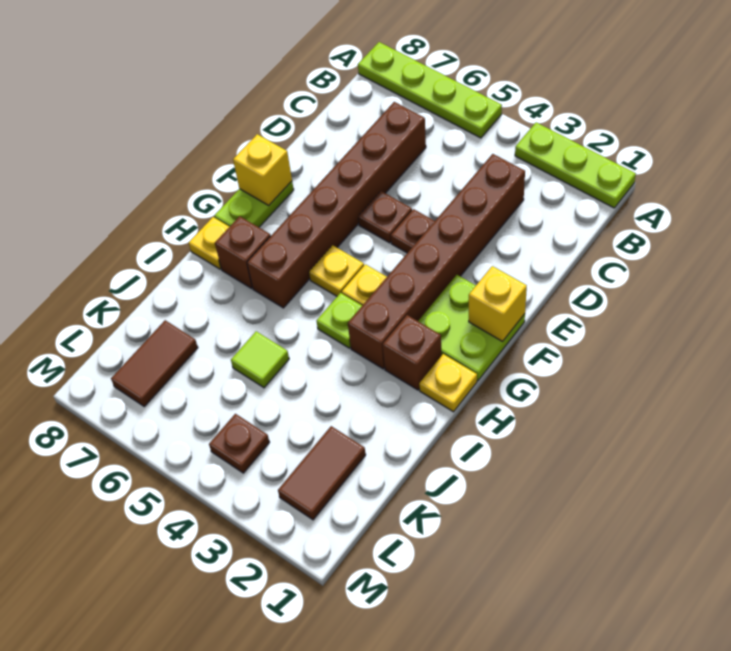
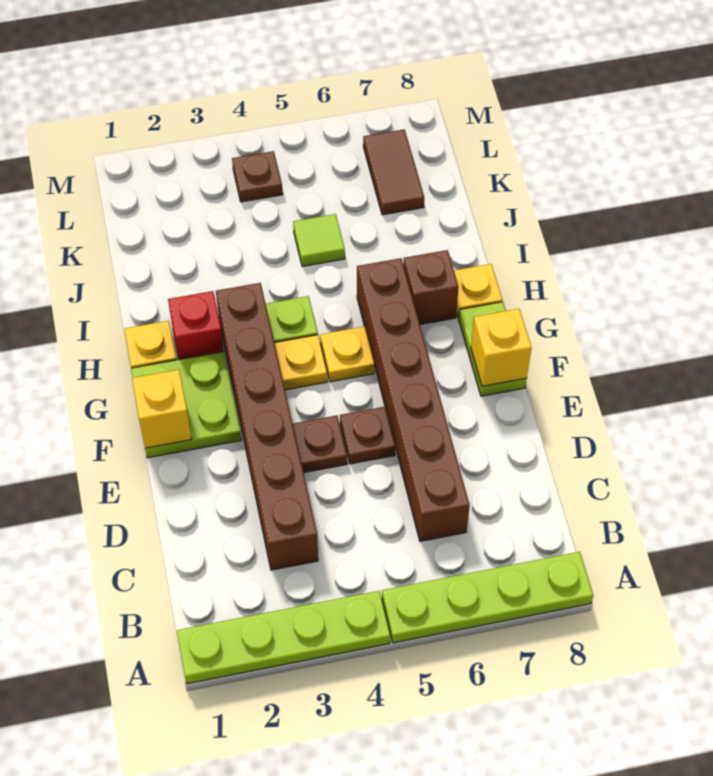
lime 1x3 plate [515,122,636,208] -> lime 1x4 plate [177,591,390,684]
brown 1x1 brick [383,315,442,390] -> red 1x1 brick [168,291,224,359]
brown 1x2 tile [278,426,366,520] -> none

